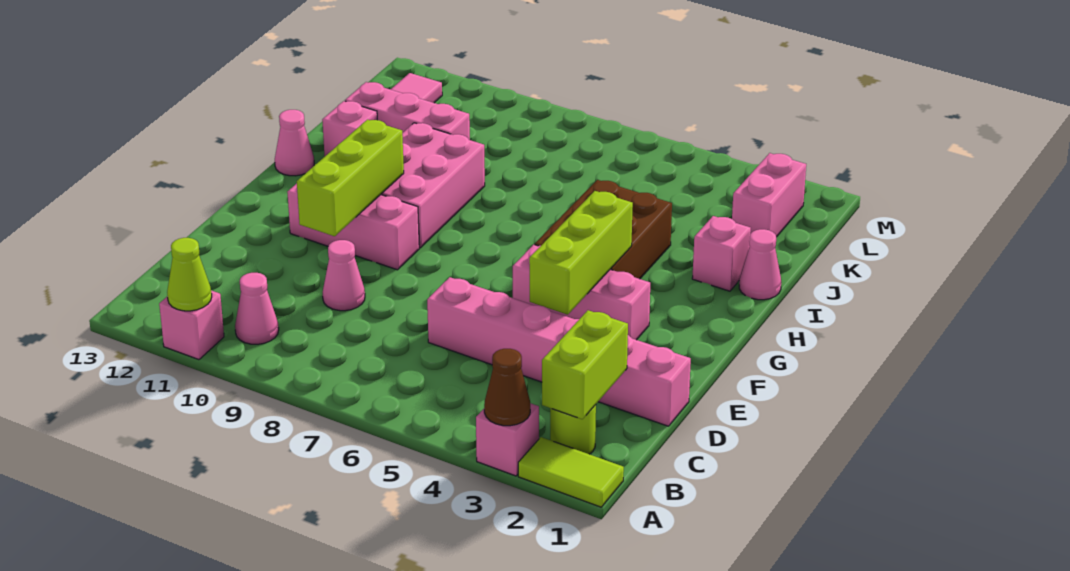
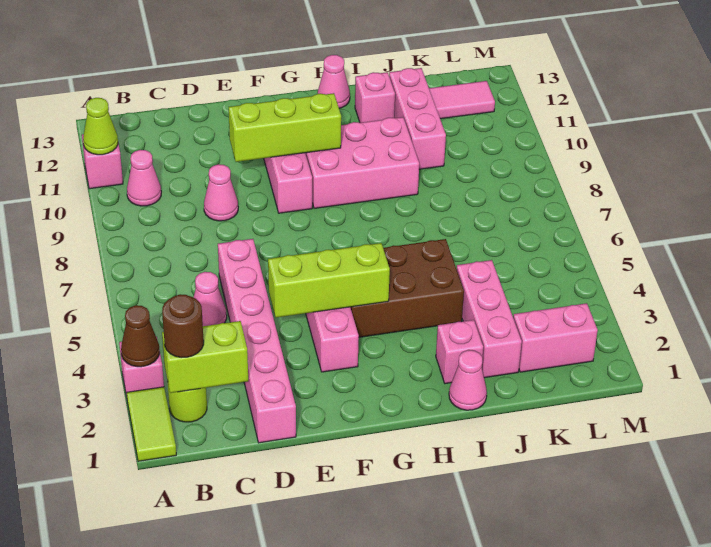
none -> brown 1x1 round brick [162,294,204,358]
none -> pink 1x1 cone [194,272,227,326]
none -> pink 1x3 brick [457,260,522,378]

